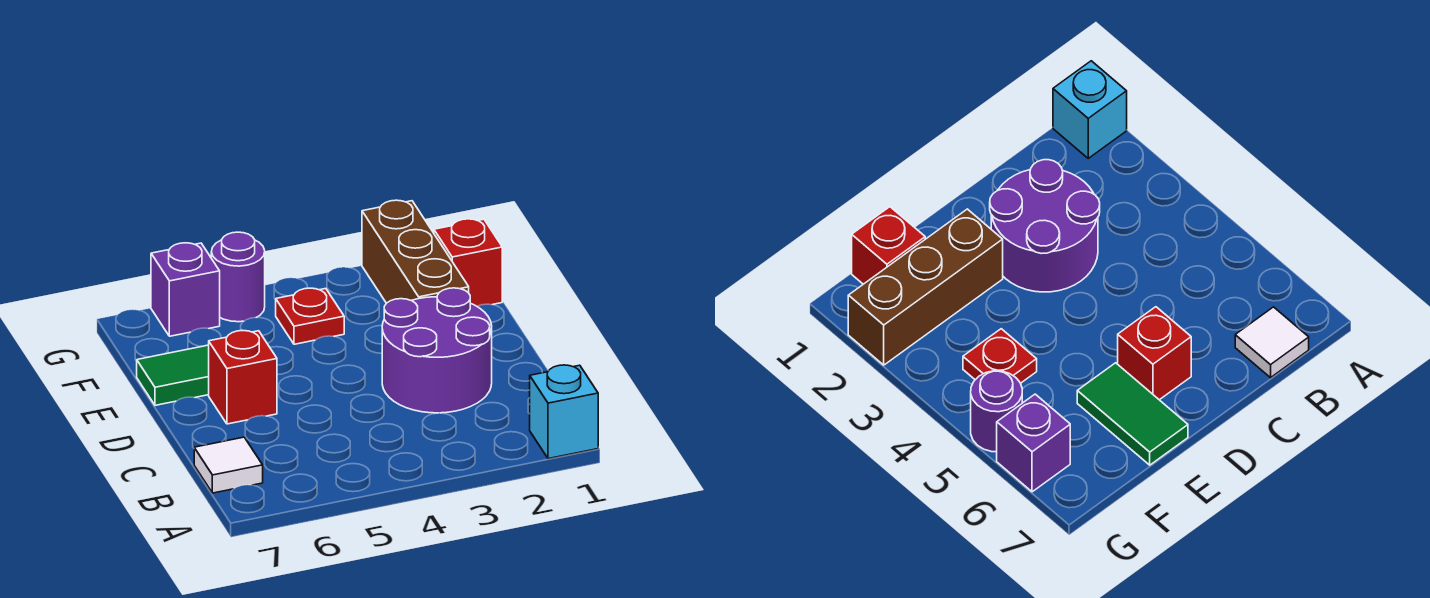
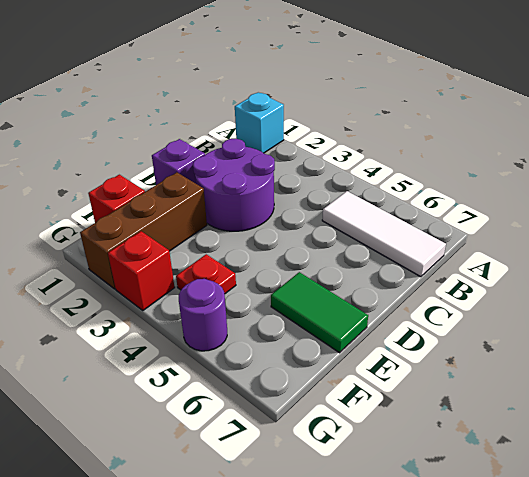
white 1x1 tile [194,437,263,493] -> white 1x3 tile [322,191,446,277]
red 1x1 brick [209,331,277,424] -> red 1x1 brick moved to [108,231,175,311]
purple 1x1 brick [151,243,220,336] -> purple 1x1 brick moved to [152,139,205,185]

